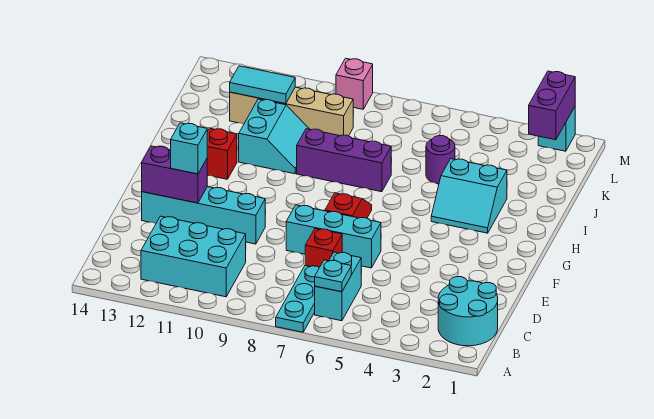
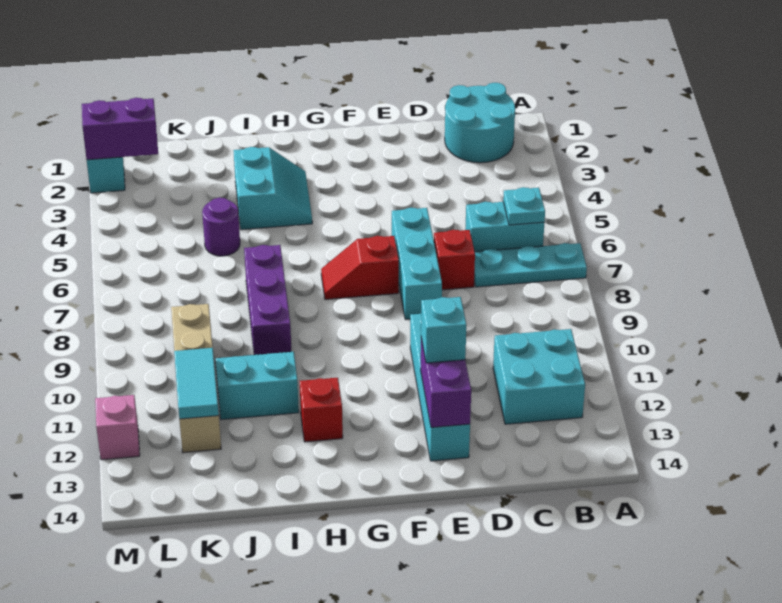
cyan 2x3 brick [141,216,246,297] -> cyan 2x2 brick [493,329,585,424]
pink 1x1 brick [336,58,373,109] -> pink 1x1 brick moved to [95,395,140,460]

